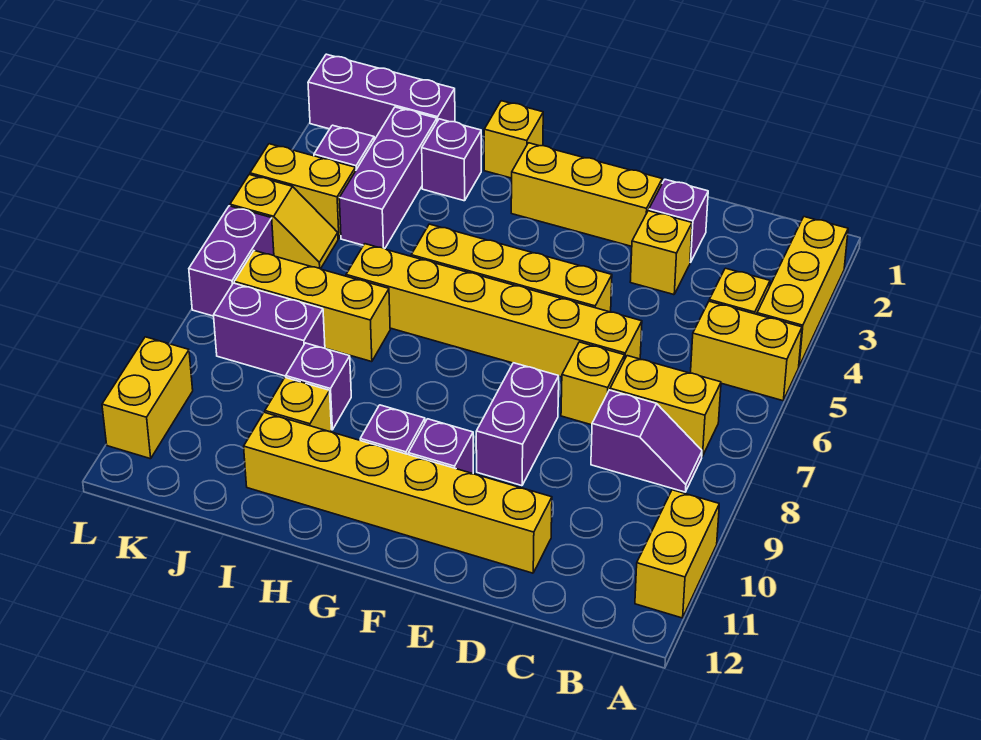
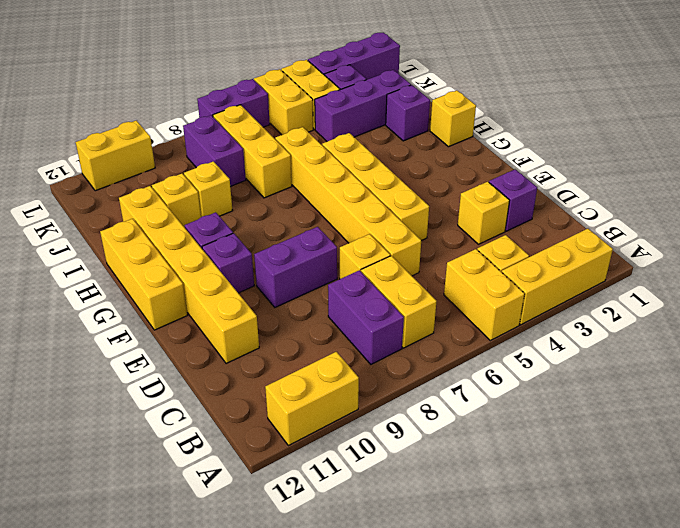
purple 1x2 slope [591,390,702,492] -> purple 1x2 brick [328,270,404,364]
yellow 1x3 brick [511,143,662,246] -> yellow 1x3 brick moved to [100,219,187,330]
purple 1x1 brick [286,343,351,430] -> yellow 1x1 brick [184,161,233,217]
purple 1x3 brick [308,54,455,140] -> purple 1x3 brick turned to [308,32,400,80]
yellow 1x2 slope [230,175,338,269] -> yellow 1x2 brick [254,69,313,135]

